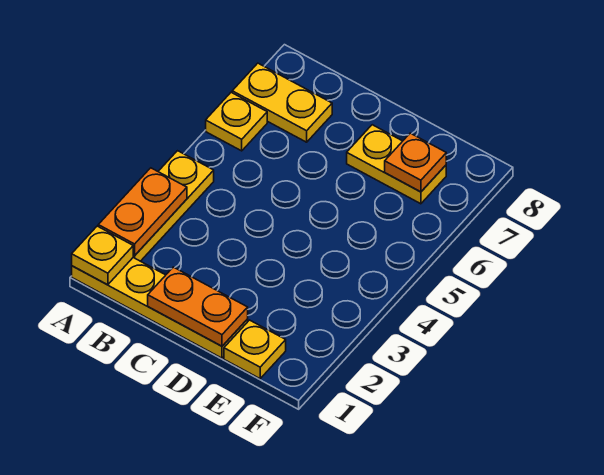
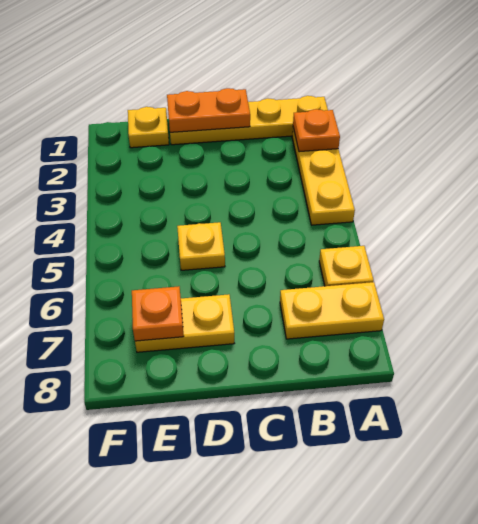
yellow 1x1 plate [72,226,133,285] -> yellow 1x1 plate moved to [177,222,225,270]
orange 1x2 plate [98,168,187,256] -> orange 1x1 plate [293,109,340,152]

